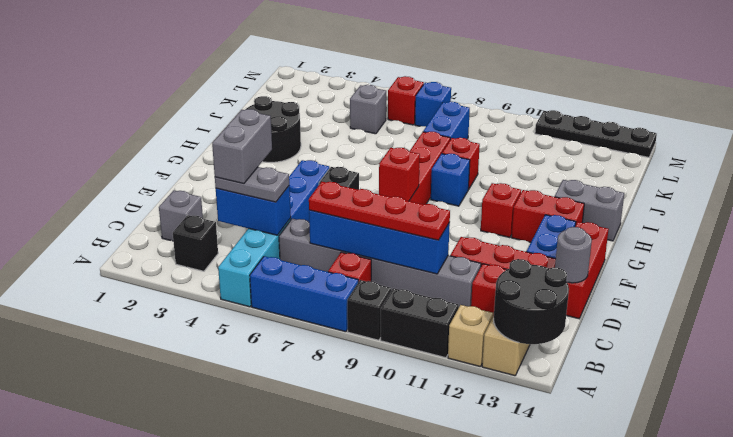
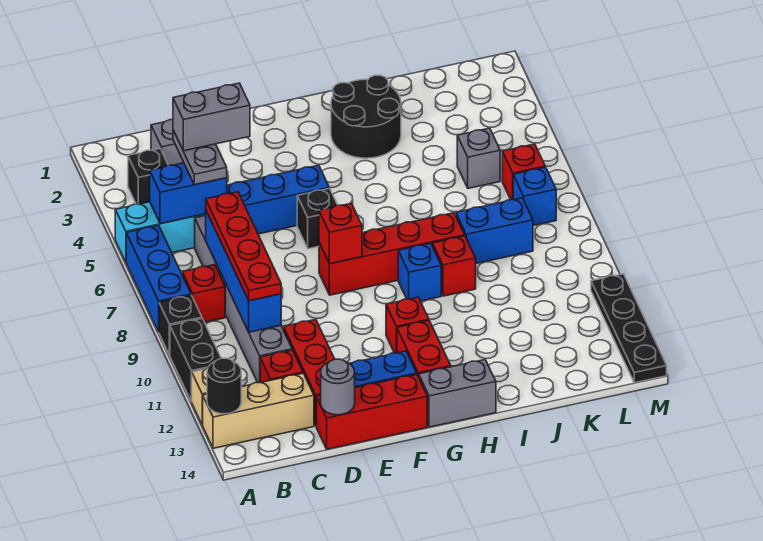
black 2x2 round brick [494,259,569,344] -> black 1x1 round brick [207,358,241,414]
blue 1x2 brick [216,186,291,235] -> blue 1x2 brick turned to [150,163,227,224]
grey 1x2 brick [555,180,624,241] -> grey 1x2 brick turned to [419,360,496,427]

